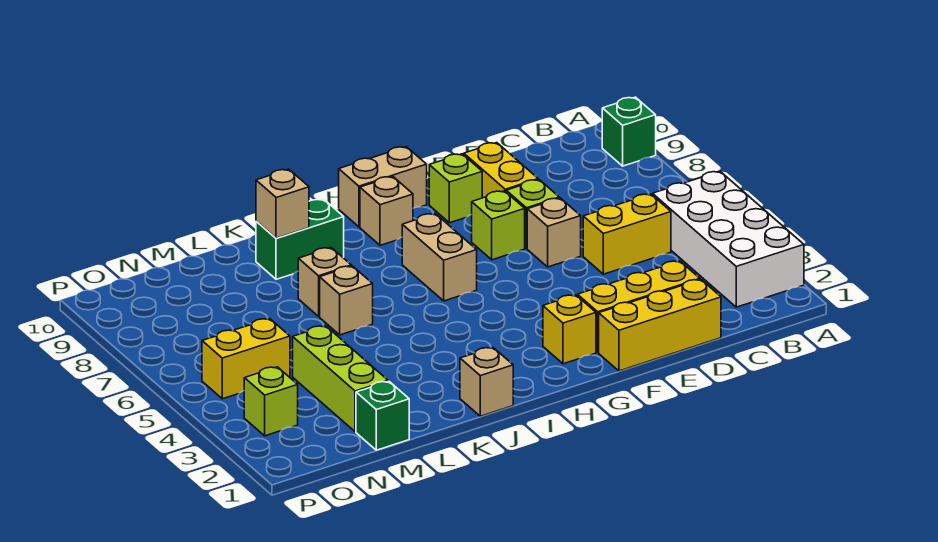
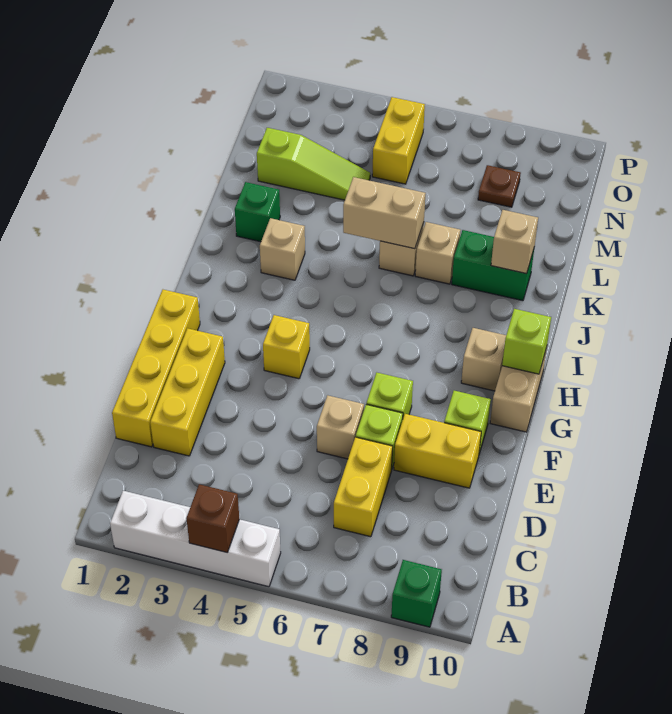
white 2x4 brick [653,171,804,307] -> white 1x4 brick [110,491,281,587]
none -> brown 1x1 brick [186,484,239,553]
yellow 1x2 brick [583,194,671,274] -> yellow 1x2 brick moved to [334,437,393,537]
yellow 1x3 brick [599,279,721,371] -> yellow 1x4 brick [112,290,200,447]
yellow 1x1 brick [543,295,596,364] -> yellow 1x1 brick moved to [263,315,310,379]
tan 1x2 brick [402,214,477,301] -> tan 1x2 brick moved to [343,177,426,249]
tan 1x1 brick [460,347,513,416] -> tan 1x1 brick moved to [260,218,305,280]
green 1x2 brick [256,199,344,279] -> green 1x2 brick turned to [452,230,534,301]
green 1x1 brick [356,381,409,450] -> green 1x1 brick moved to [235,182,280,242]
lime 1x3 brick [293,326,388,432] -> lime 1x3 slope [257,128,370,200]
none -> brown 1x1 plate [478,165,521,207]
lime 1x1 brick [244,367,298,436] -> lime 1x1 brick moved to [502,309,551,374]

